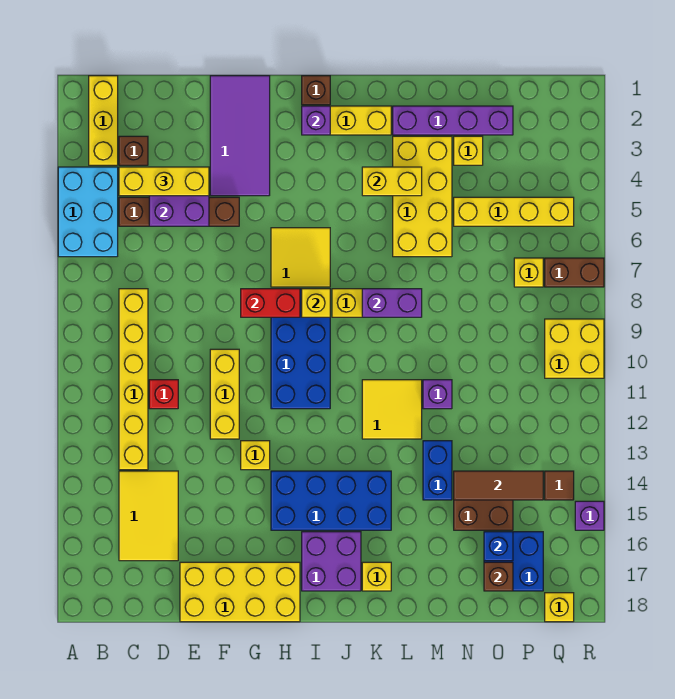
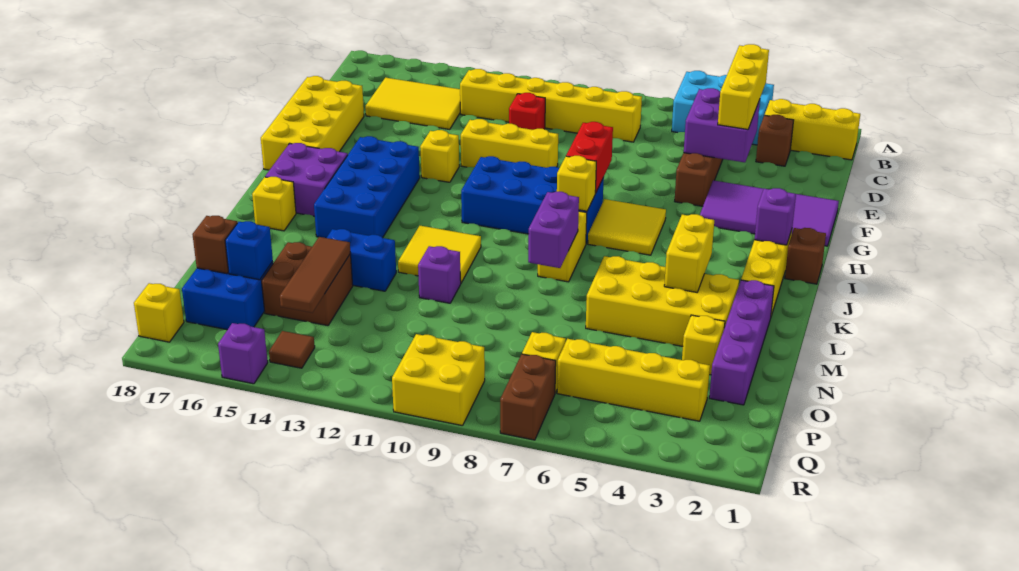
yellow 1x4 brick [454,197,574,226] -> yellow 1x4 brick turned to [557,339,710,421]

